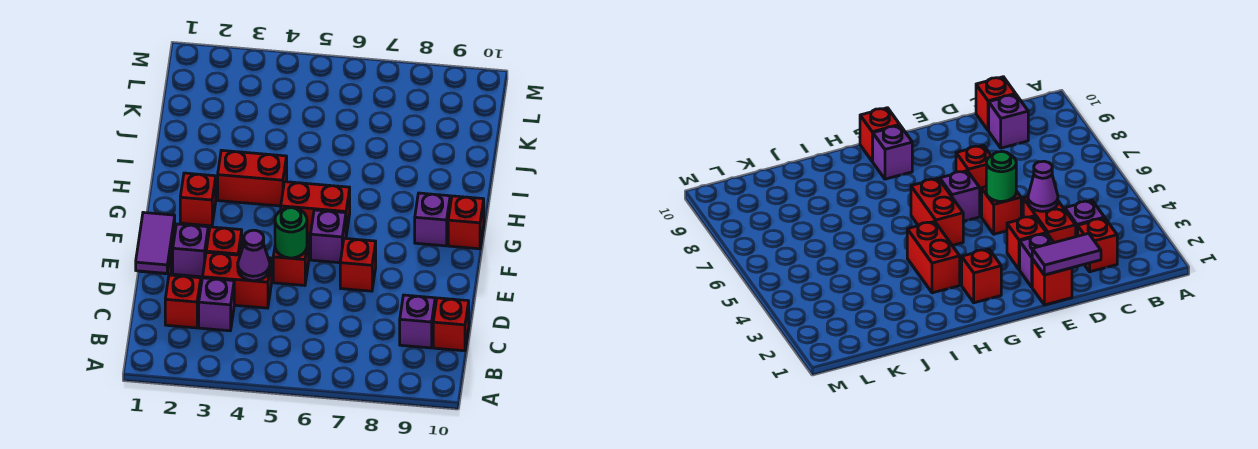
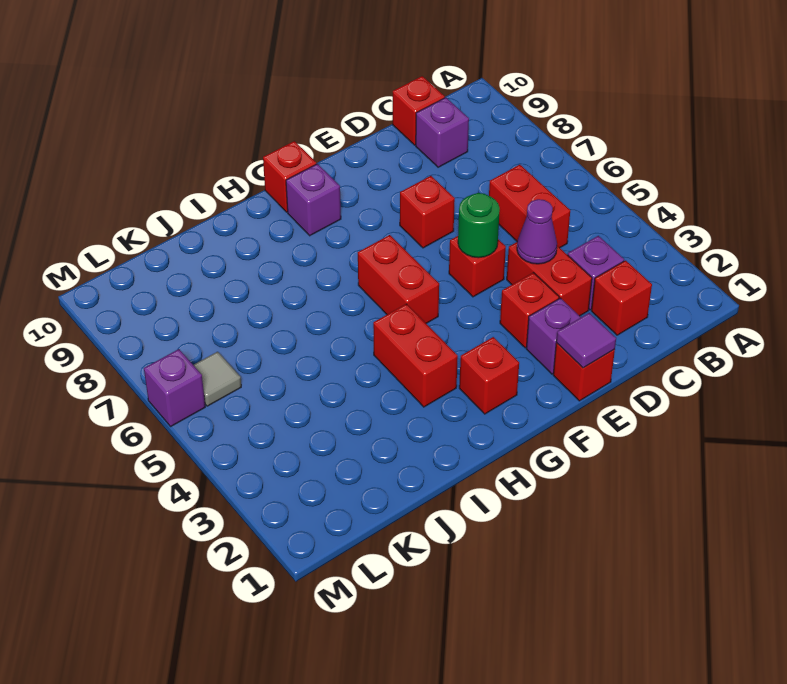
none -> red 1x2 brick [489,165,570,248]
purple 1x2 tile [136,212,175,273] -> purple 1x1 tile [556,313,616,368]
purple 1x1 brick [311,210,346,263] -> purple 1x1 brick moved to [144,349,205,426]
none -> grey 1x1 tile [194,352,241,406]

